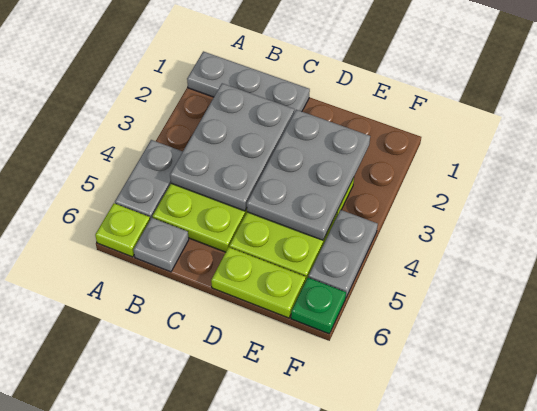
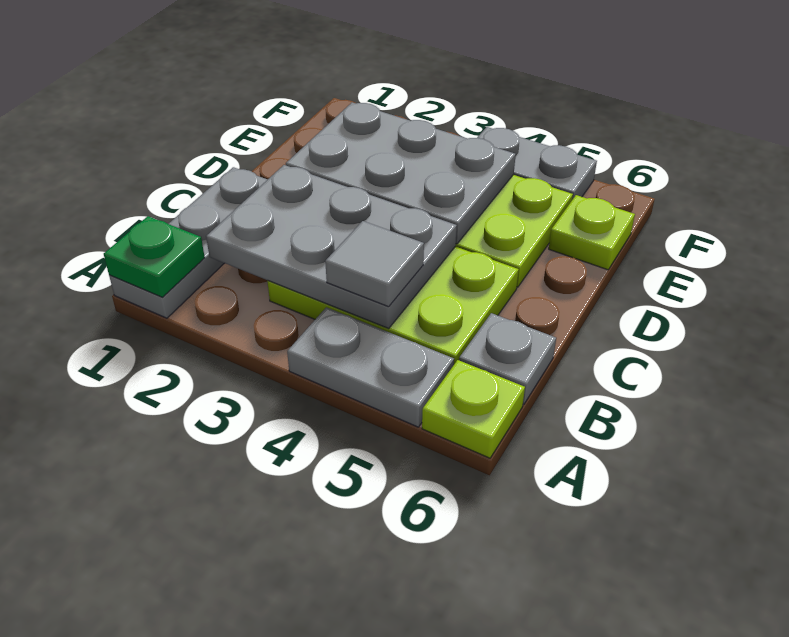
none -> grey 1x1 tile [325,221,424,307]
lime 1x2 plate [211,247,306,318] -> lime 1x1 plate [549,195,635,270]
green 1x1 plate [291,278,346,334] -> green 1x1 plate moved to [104,216,205,297]

